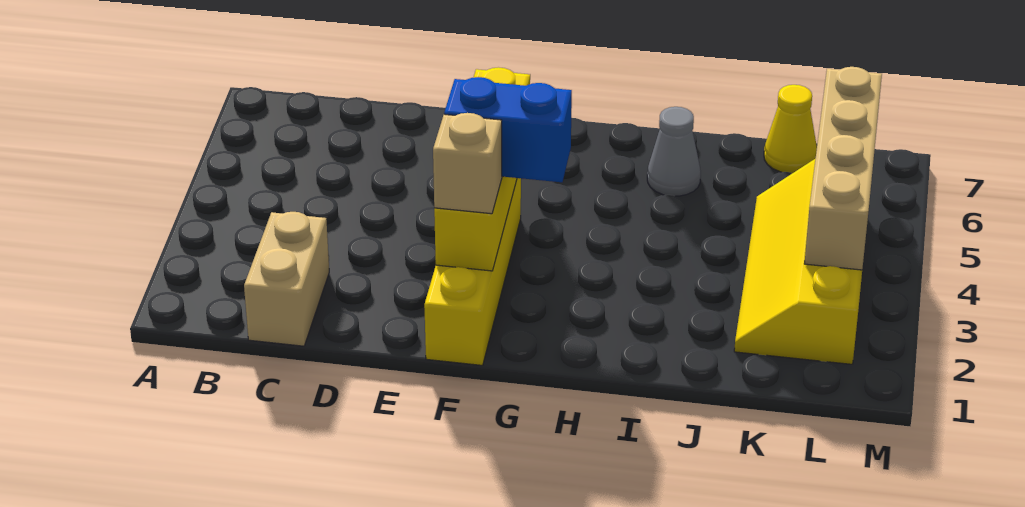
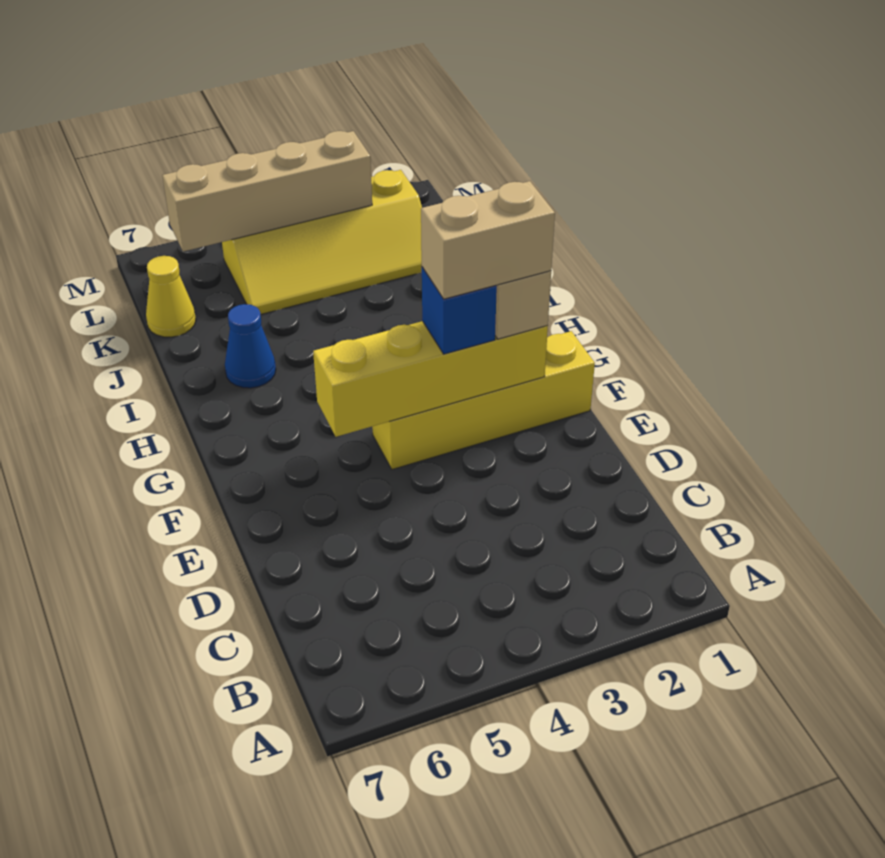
tan 1x2 brick [244,212,329,346] -> tan 1x2 brick moved to [421,181,555,299]
blue 1x2 brick [444,77,572,182] -> blue 1x1 brick [422,267,497,354]
grey 1x1 cone [647,107,701,196] -> blue 1x1 cone [225,304,276,388]

